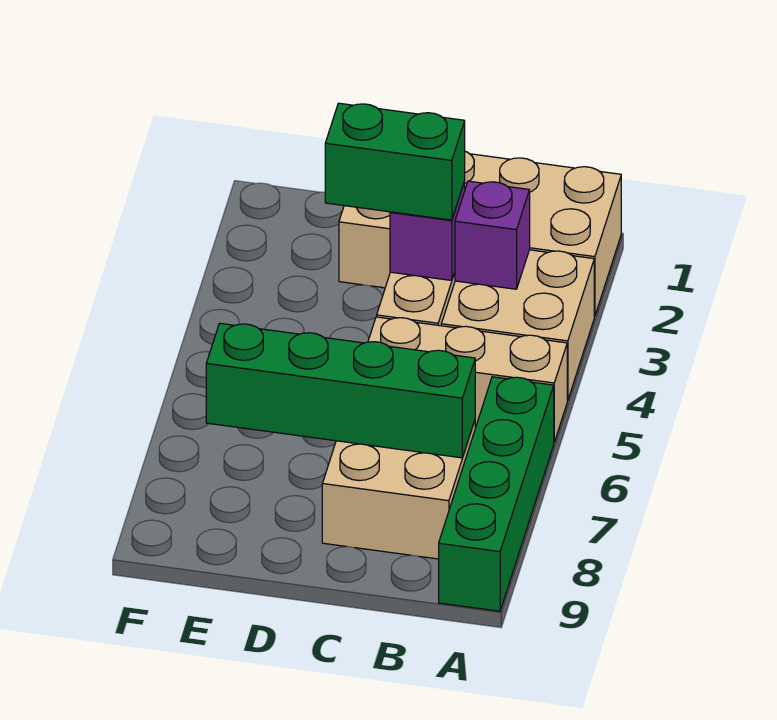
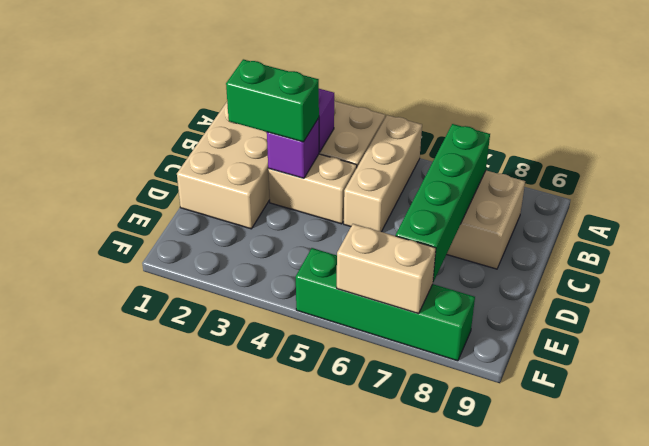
green 1x4 brick [439,377,554,611] -> green 1x4 brick moved to [296,248,475,361]
green 1x2 brick [325,103,465,220] -> green 1x2 brick turned to [226,59,319,142]
none -> tan 1x2 brick [337,224,436,314]

